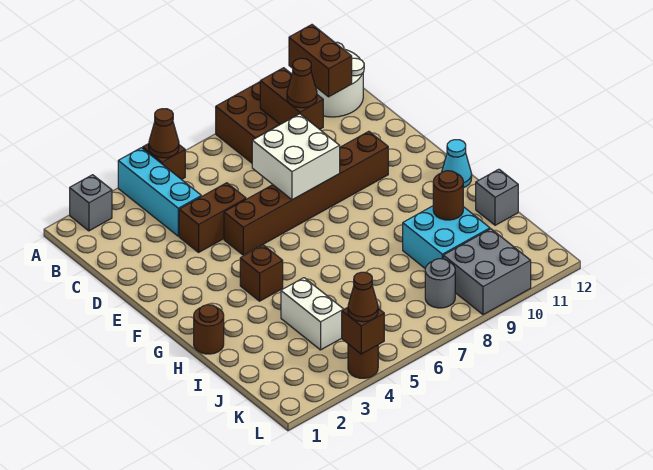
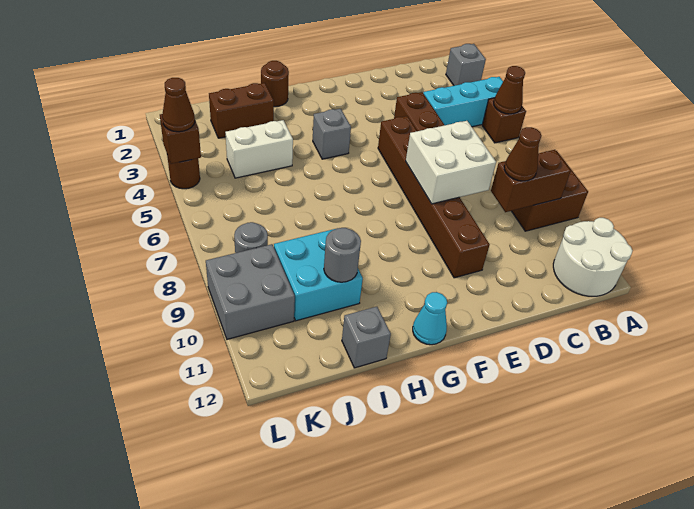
brown 1x2 brick [289,25,352,97] -> brown 1x2 brick moved to [209,83,274,138]
brown 1x1 brick [240,245,283,301] -> grey 1x1 brick [313,109,351,159]
brown 1x1 round brick [433,171,463,220] -> grey 1x1 round brick [324,228,361,282]

